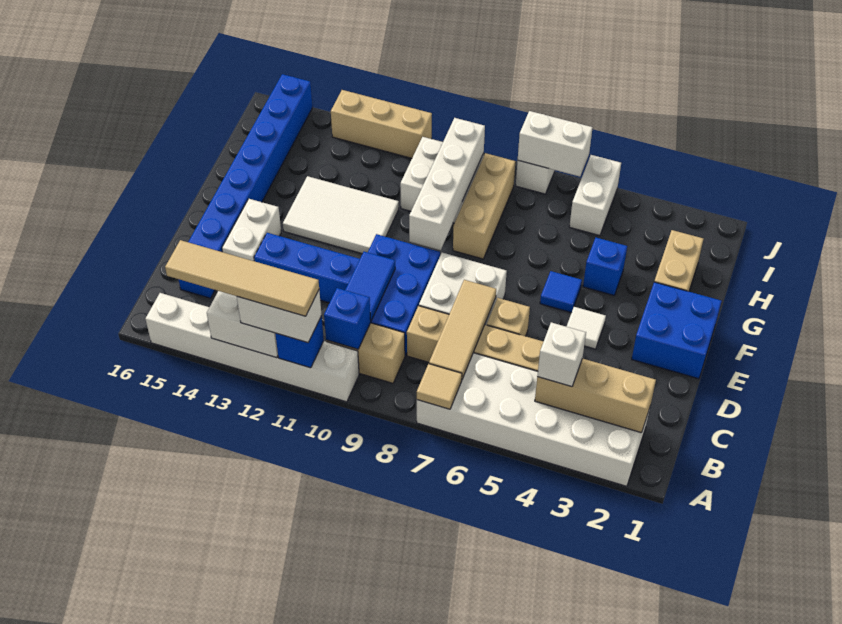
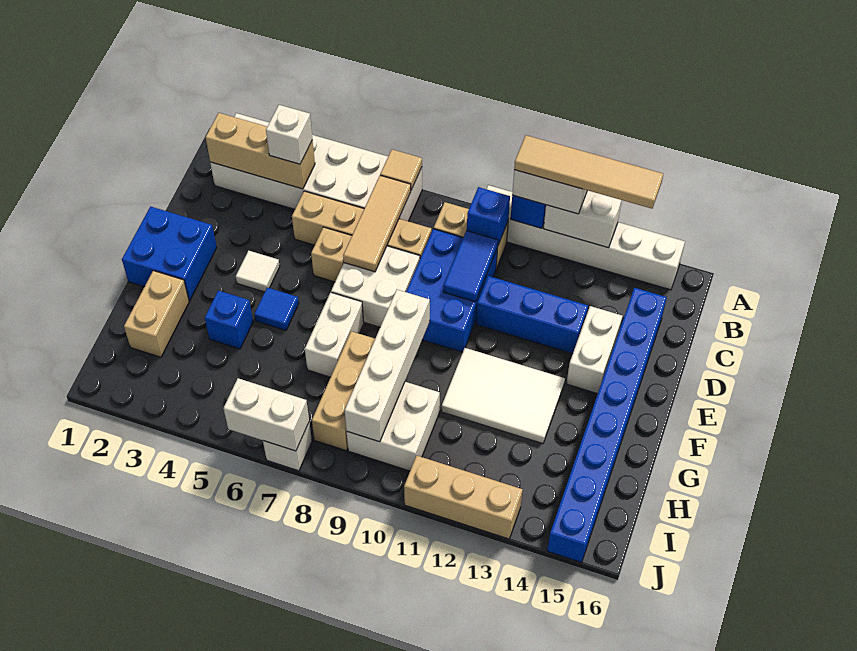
white 1x2 brick [569,155,621,236] -> white 1x2 brick moved to [305,293,364,377]

